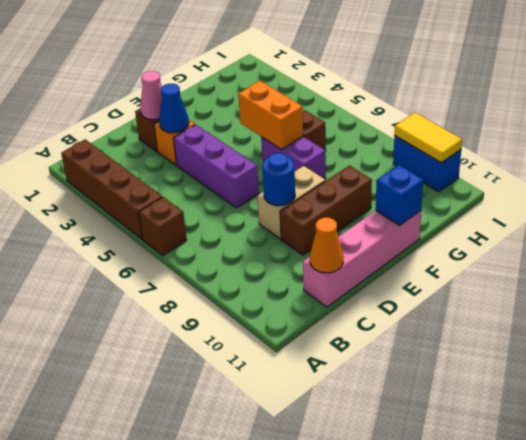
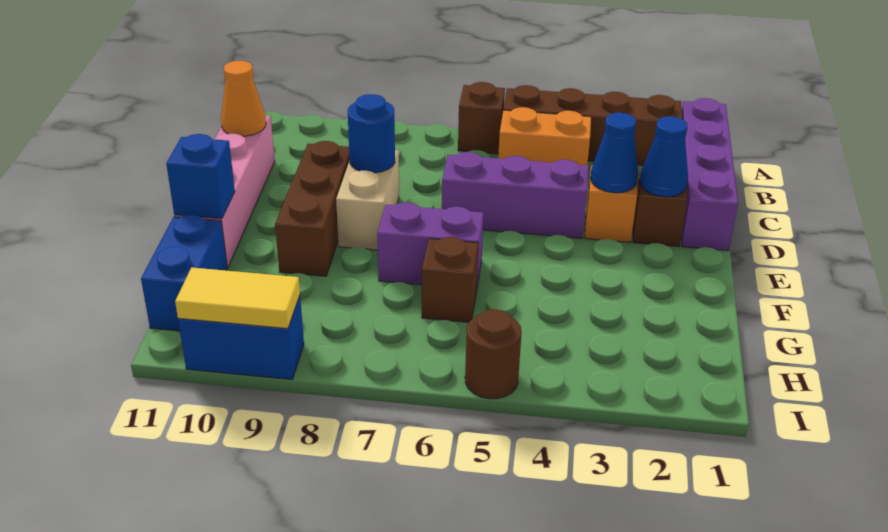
none -> purple 1x4 brick [681,98,738,251]
pink 1x1 cone [140,71,162,120] -> blue 1x1 cone [640,116,688,197]
orange 1x2 brick [238,81,303,150] -> orange 1x2 brick moved to [498,107,591,165]
none -> blue 1x2 brick [141,215,227,331]
none -> brown 1x1 round brick [465,309,522,399]

